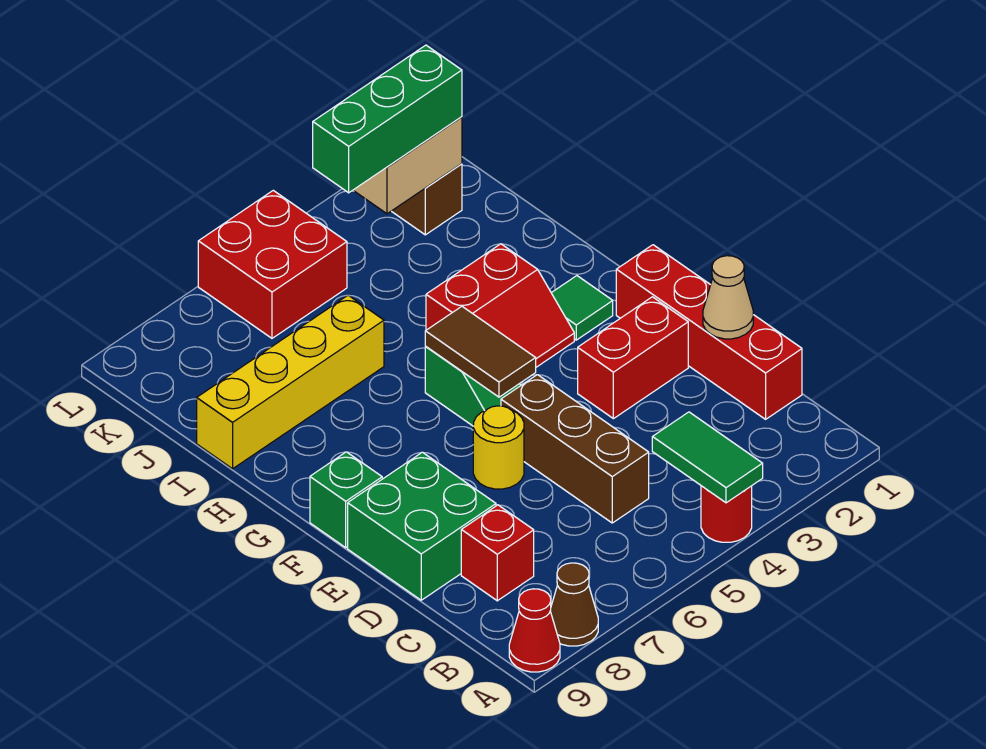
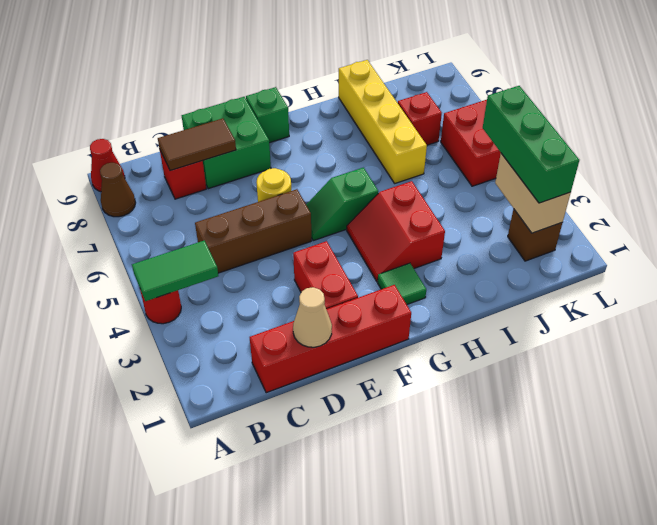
brown 1x2 tile [425,306,536,397] -> brown 1x2 tile moved to [158,118,236,171]
none -> red 1x1 brick [398,92,442,145]

